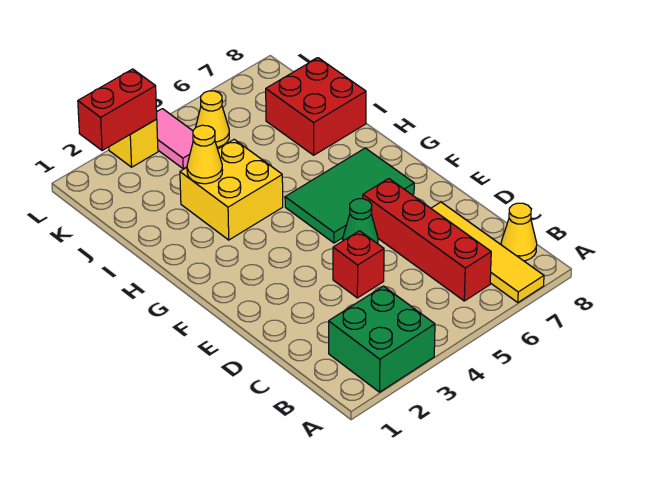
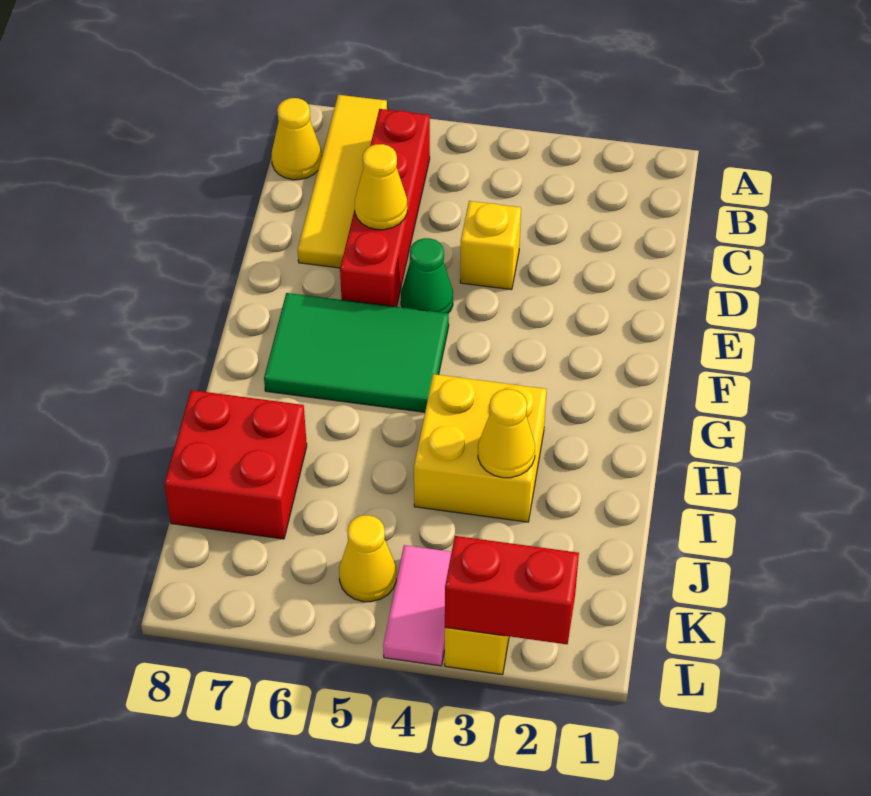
green 2x2 brick [329,286,435,392] -> none
red 1x1 brick [333,231,384,298] -> yellow 1x1 brick [460,201,521,290]
none -> yellow 1x1 cone [355,144,407,230]

